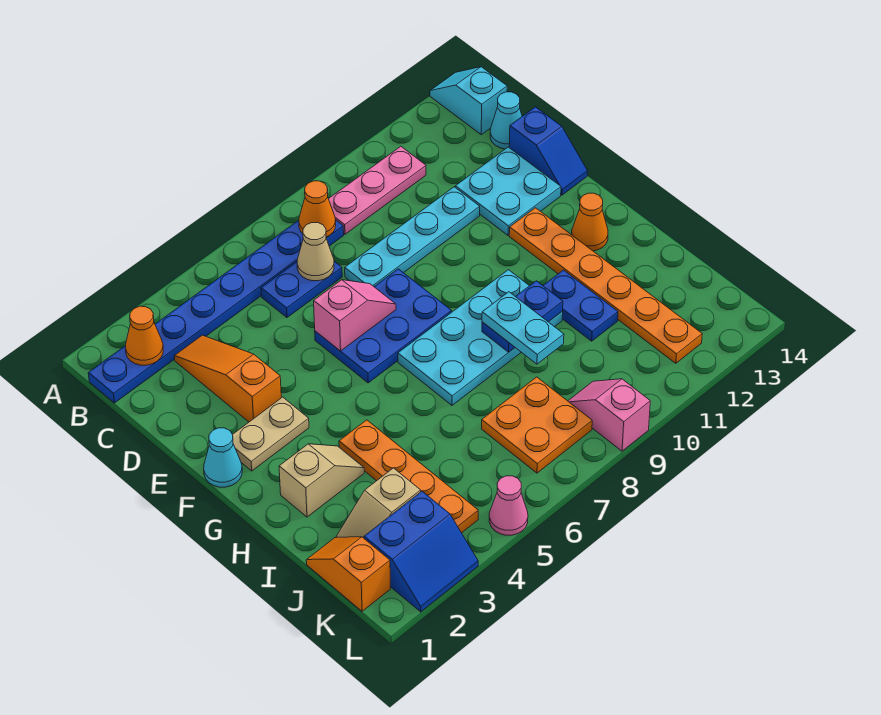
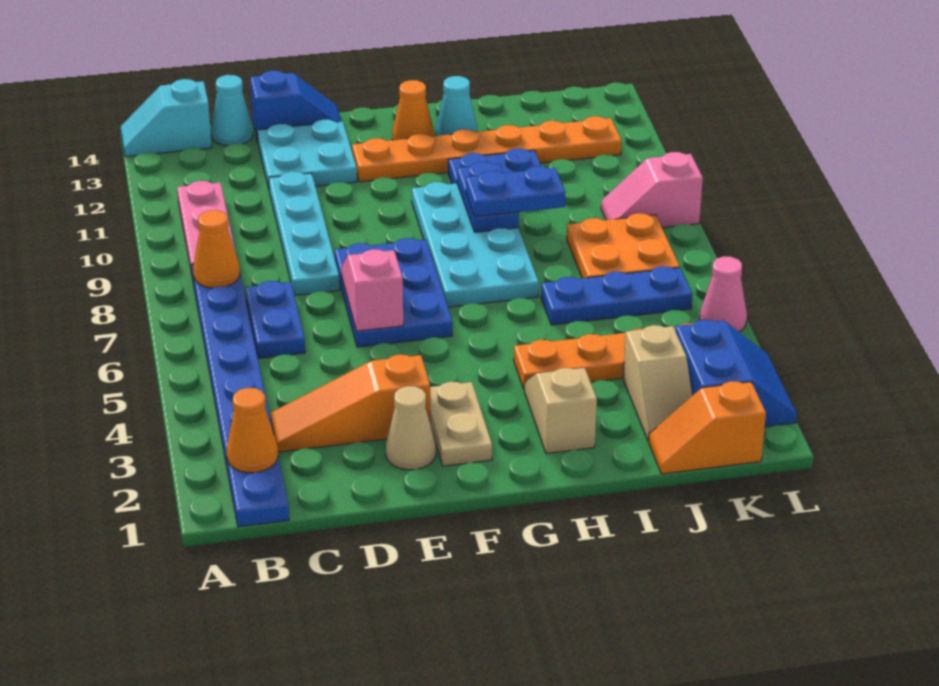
tan 1x1 cone [297,223,334,281] -> tan 1x1 cone moved to [386,386,436,470]
cyan 1x1 cone [204,428,242,487] -> cyan 1x1 cone moved to [436,76,477,136]
cyan 1x2 plate [482,292,564,364] -> blue 1x2 plate [466,166,565,217]
none -> blue 1x3 plate [541,266,692,325]

